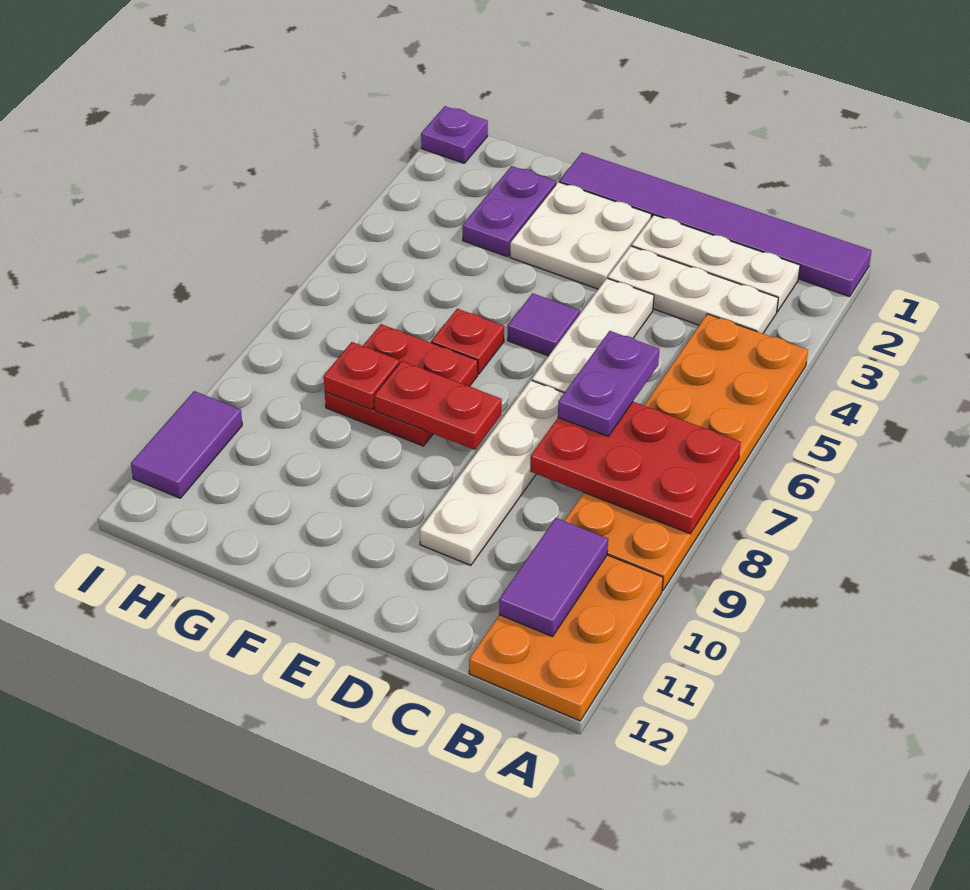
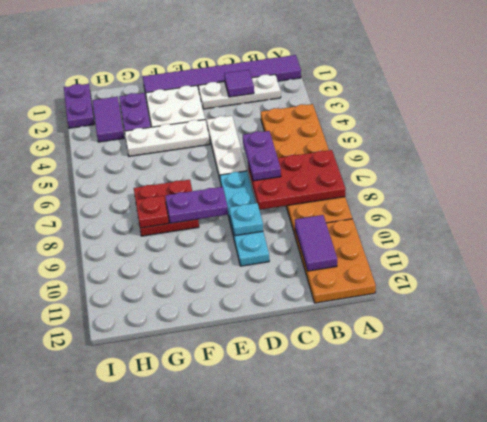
white 1x3 plate [608,246,778,334] -> white 1x3 plate moved to [125,120,210,156]
white 1x4 plate [420,380,564,565] -> cyan 1x4 plate [220,171,269,266]
none -> cyan 1x1 plate [229,203,263,236]
purple 1x1 tile [508,293,580,356] -> purple 1x1 tile moved to [224,70,254,97]
red 1x2 plate [374,361,502,450] -> purple 1x2 plate [165,187,228,223]
red 1x1 plate [431,309,504,374] -> none
purple 1x1 plate [421,106,488,163] -> purple 1x2 plate [64,84,94,128]
purple 1x2 tile [131,391,242,498] -> purple 1x2 tile moved to [92,97,124,142]

